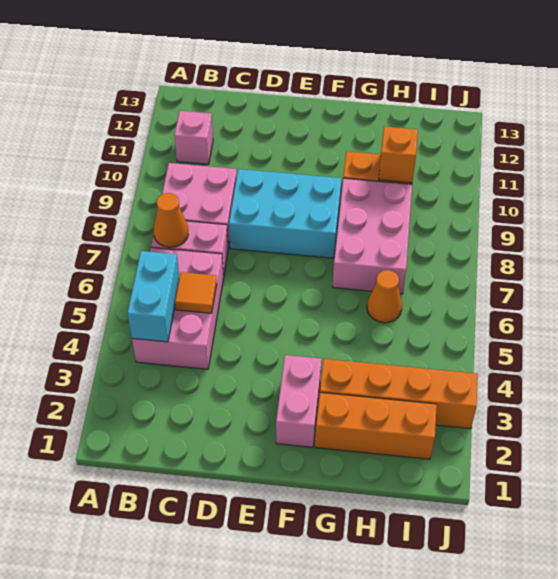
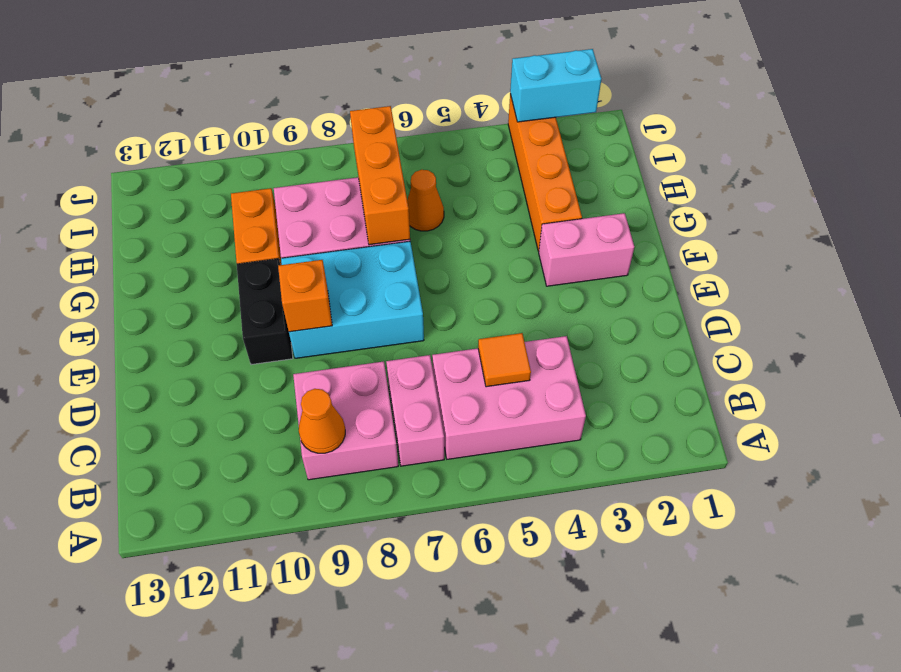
cyan 1x2 brick [127,251,180,342] -> cyan 1x2 brick moved to [510,49,601,122]
orange 1x1 cone [154,193,188,247] -> orange 1x1 cone moved to [299,389,345,453]
pink 1x1 brick [174,111,213,164] -> none
cyan 2x3 brick [229,169,342,258] -> cyan 2x3 brick turned to [281,241,424,358]
none -> black 1x2 brick [237,259,293,365]
orange 1x3 brick [315,393,437,459] -> orange 1x3 brick moved to [350,106,410,245]
orange 1x1 brick [379,127,418,183] -> orange 1x1 brick moved to [278,260,332,332]

